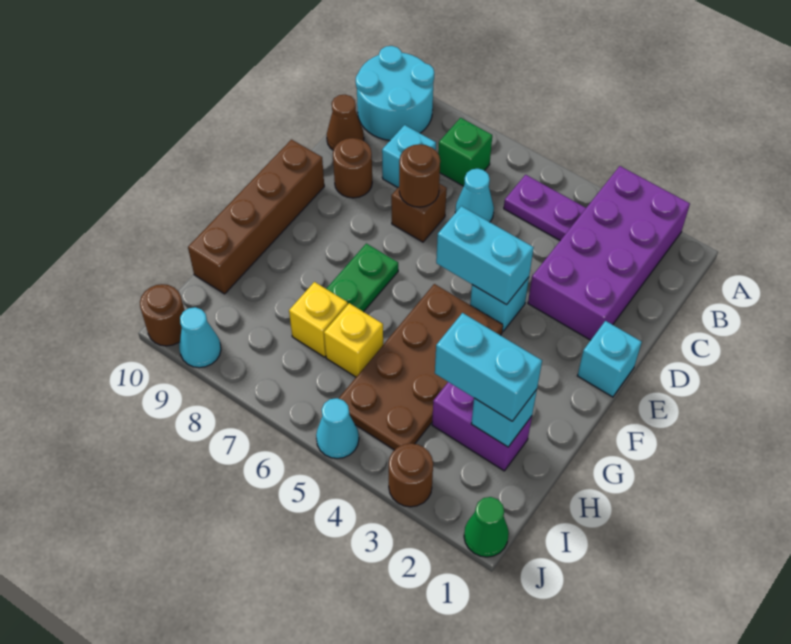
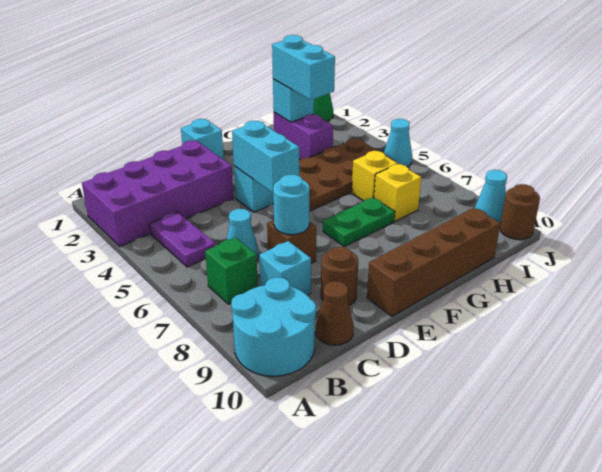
brown 1x1 round brick [399,144,440,207] -> cyan 1x1 round brick [273,175,309,235]
brown 1x1 round brick [389,443,433,507] -> none

